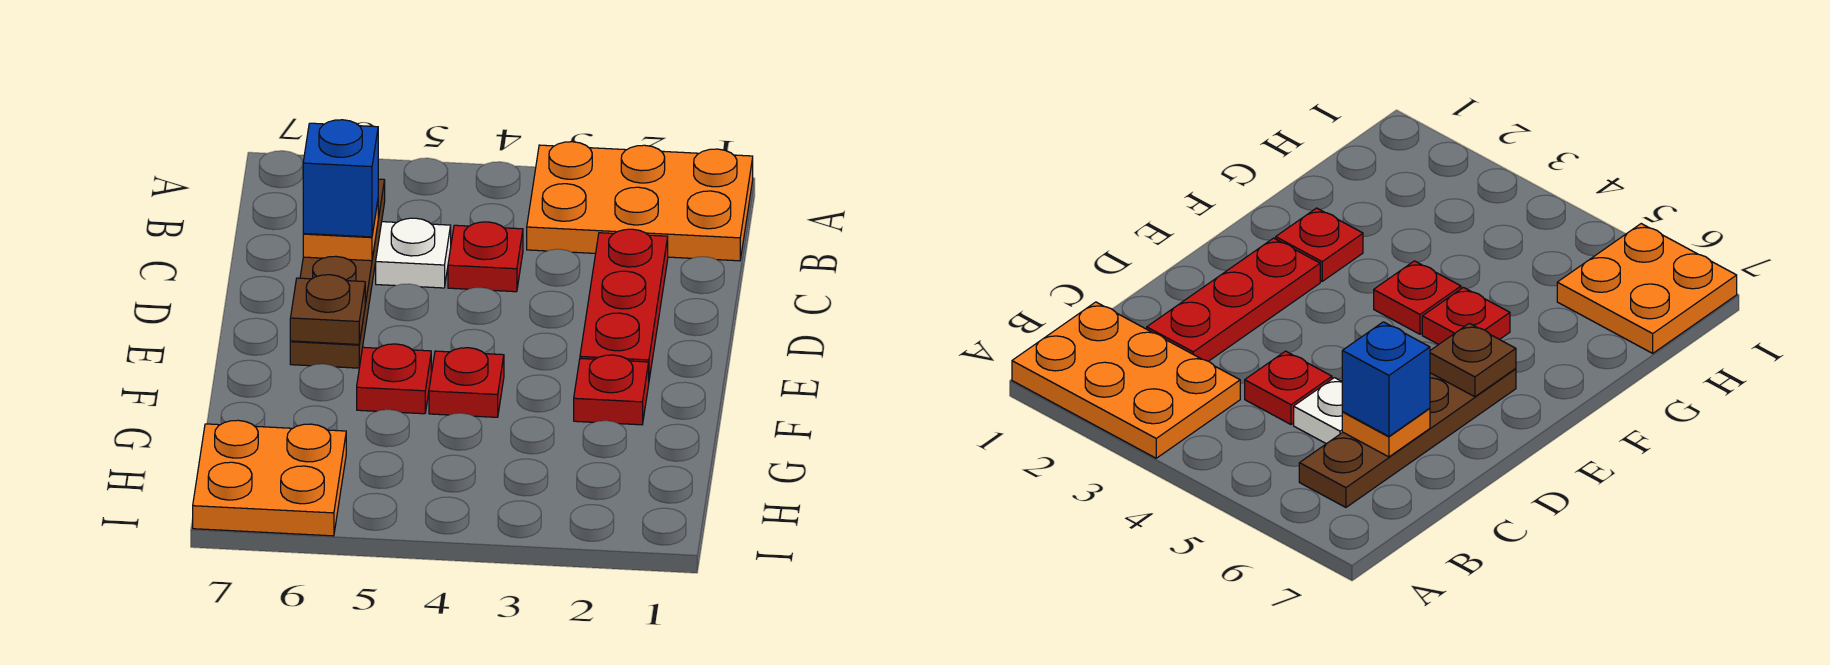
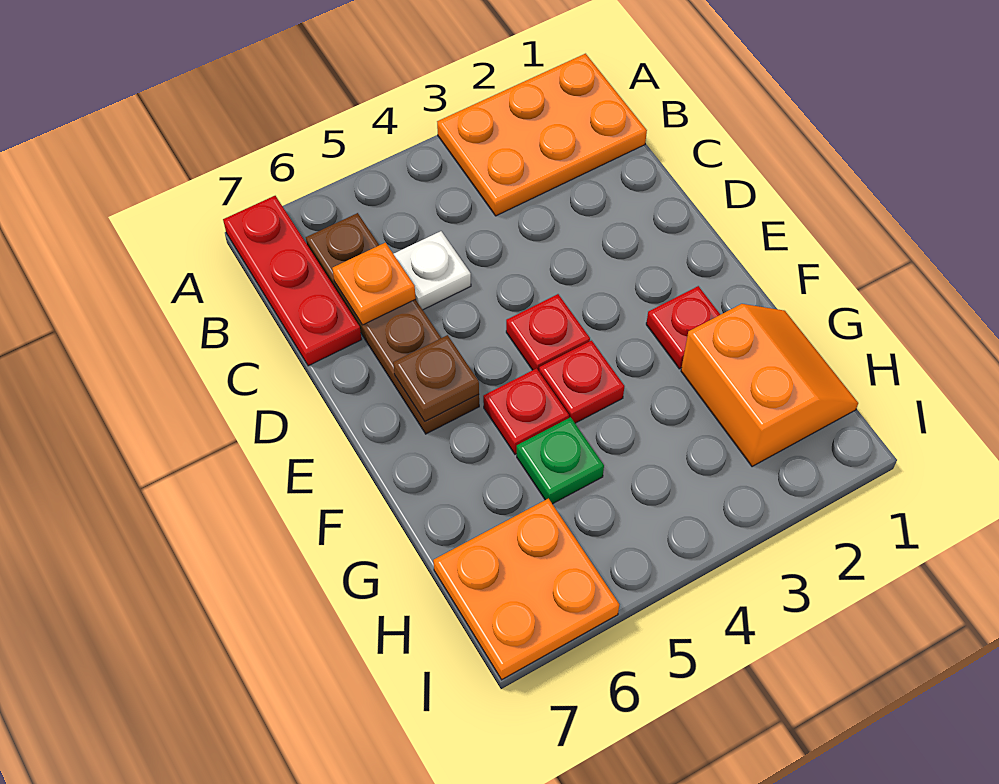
red 1x3 plate [580,229,668,379] -> red 1x3 plate moved to [223,196,362,366]
red 1x1 plate [448,222,523,292] -> red 1x1 plate moved to [506,294,590,371]
blue 1x1 brick [303,120,378,237] -> none
none -> orange 2x2 slope [681,304,858,467]
none -> green 1x1 plate [517,417,604,504]

